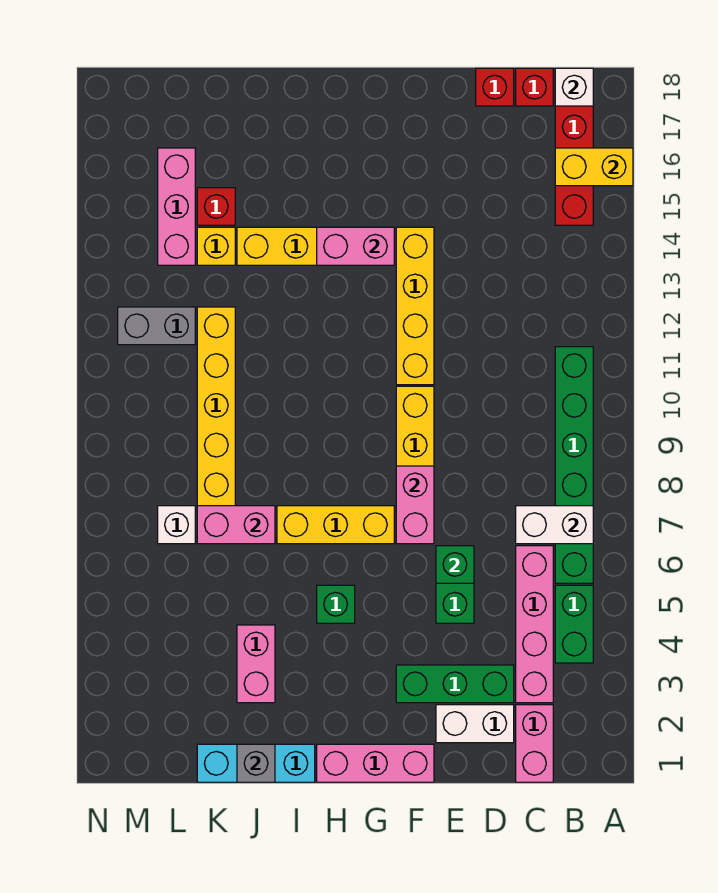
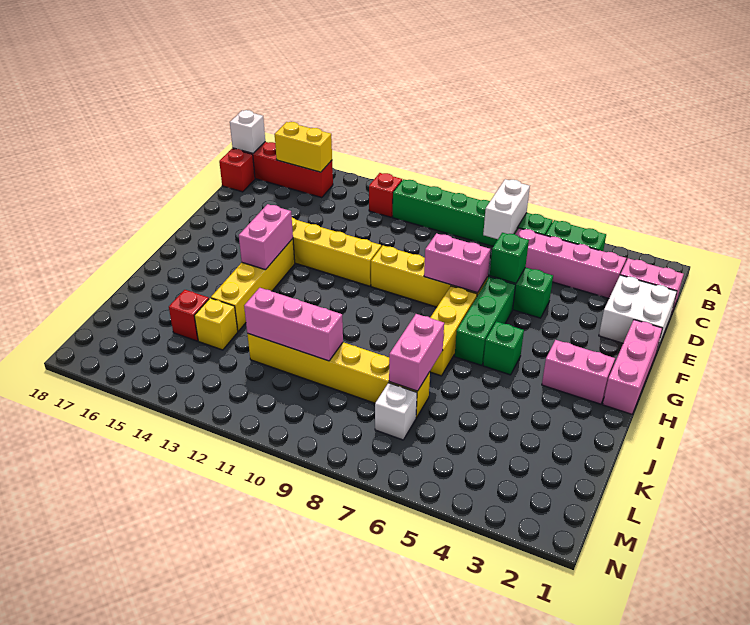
yellow 1x2 brick [555,148,633,186] -> yellow 1x2 brick turned to [275,122,332,172]
white 1x2 brick [436,705,514,743] -> white 2x2 brick [599,275,677,350]
green 1x3 brick [396,665,514,703] -> green 1x3 brick moved to [455,277,516,365]
red 1x1 brick [476,68,514,106] -> red 1x1 brick moved to [369,173,402,217]
cyan 1x3 brick [197,744,315,782] -> none
grey 1x1 brick [237,744,275,782] -> none
pink 1x2 brick [237,625,275,703] -> pink 1x2 brick moved to [542,340,615,404]
grey 1x2 brick [118,307,195,345] -> none
pink 1x3 brick [158,148,195,265] -> pink 1x3 brick moved to [244,288,343,361]

